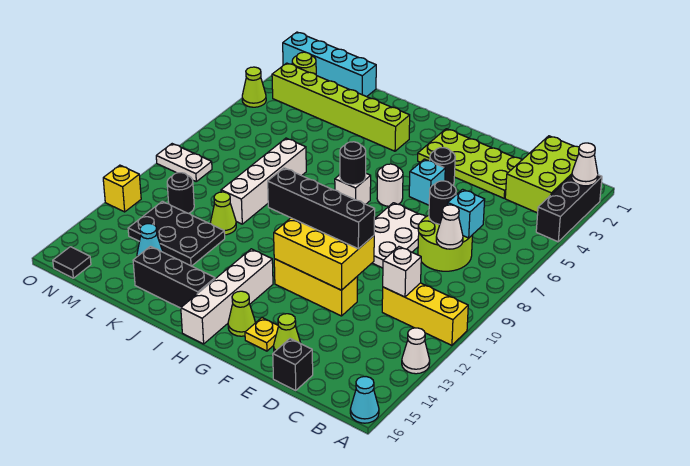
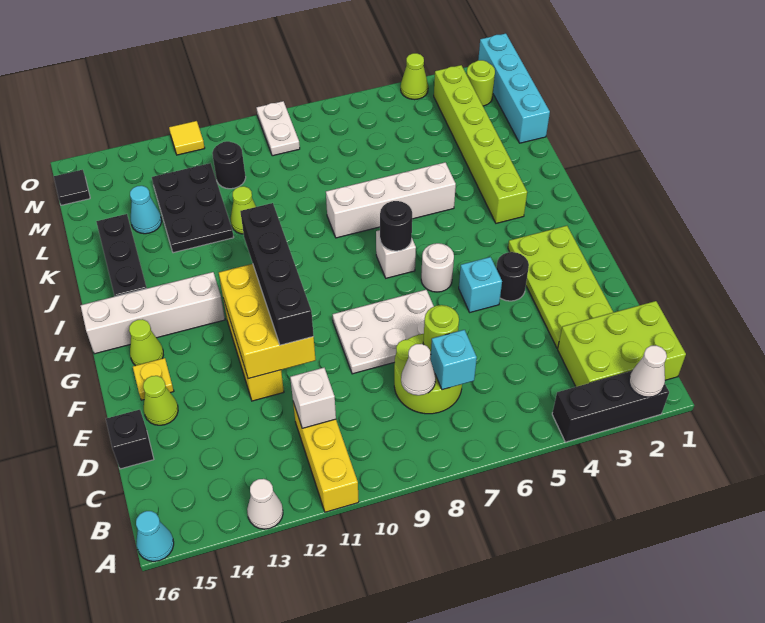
black 1x1 round brick [429,181,456,224] -> lime 1x1 round brick [423,305,459,354]
white 1x4 brick [221,138,306,224] -> white 1x4 brick moved to [326,162,456,238]
yellow 1x1 brick [103,165,141,212] -> yellow 1x1 tile [169,121,205,155]

